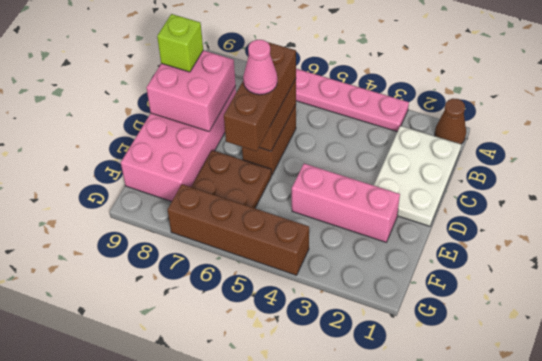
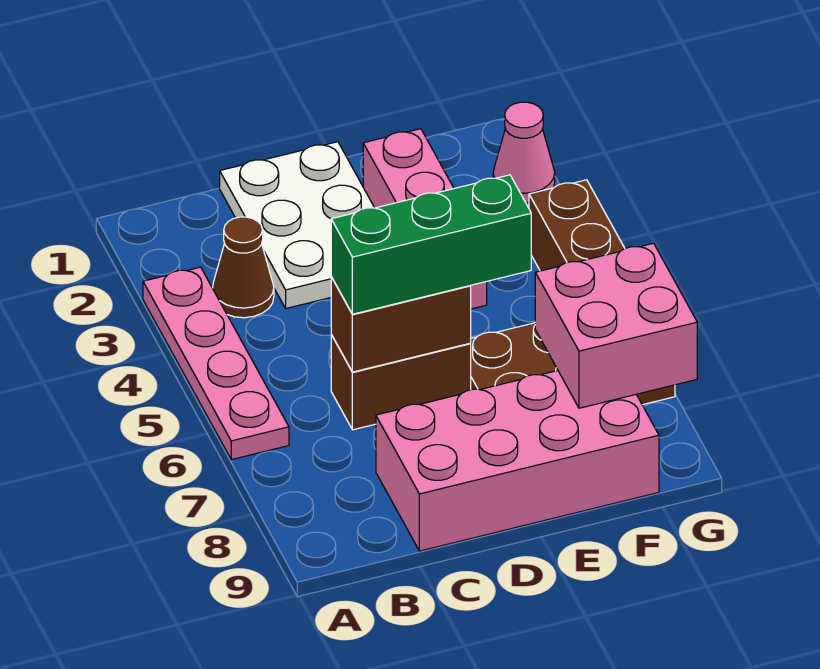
brown 1x1 cone [435,99,466,144] -> brown 1x1 cone moved to [213,217,274,318]
white 2x3 plate [374,126,461,226] -> white 2x3 plate turned to [220,142,374,308]
brown 1x3 brick [224,42,296,151] -> green 1x3 brick [331,175,531,314]
pink 2x2 brick [146,50,236,131] -> pink 2x2 brick moved to [535,243,697,408]
lime 1x1 brick [157,14,203,72] -> none
pink 1x1 cone [243,40,277,95] -> pink 1x1 cone moved to [493,102,555,203]

